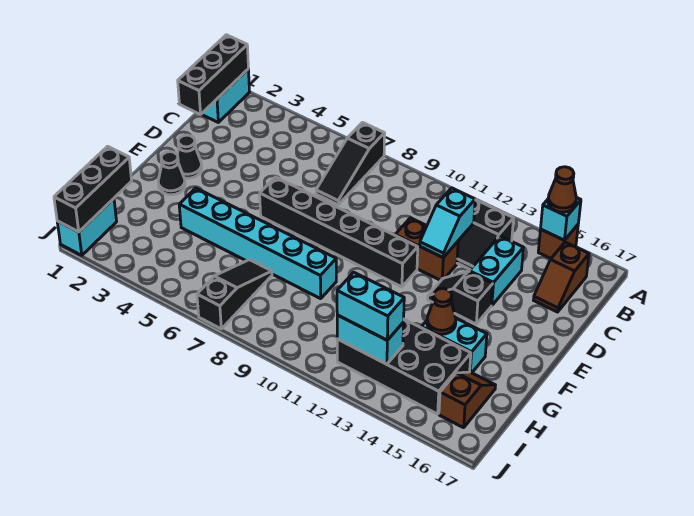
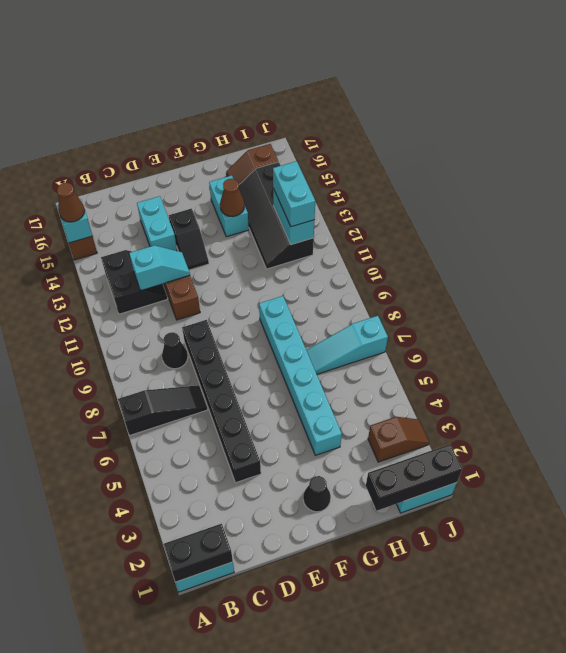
black 1x3 brick [178,35,248,115] -> black 1x2 brick [163,524,233,582]
brown 1x2 slope [534,242,589,312] -> brown 1x2 slope moved to [368,417,429,462]
cyan 1x2 brick [469,236,523,306] -> cyan 1x2 brick turned to [137,196,177,251]
black 1x1 cone [177,135,202,178] -> black 1x1 cone moved to [162,332,188,369]
black 1x6 brick [260,177,418,287] -> black 1x6 brick moved to [182,320,261,483]
black 1x3 slope [197,260,272,329] -> cyan 1x3 slope [306,316,388,374]
black 2x4 brick [337,319,471,414] -> black 2x4 slope [239,162,314,269]

